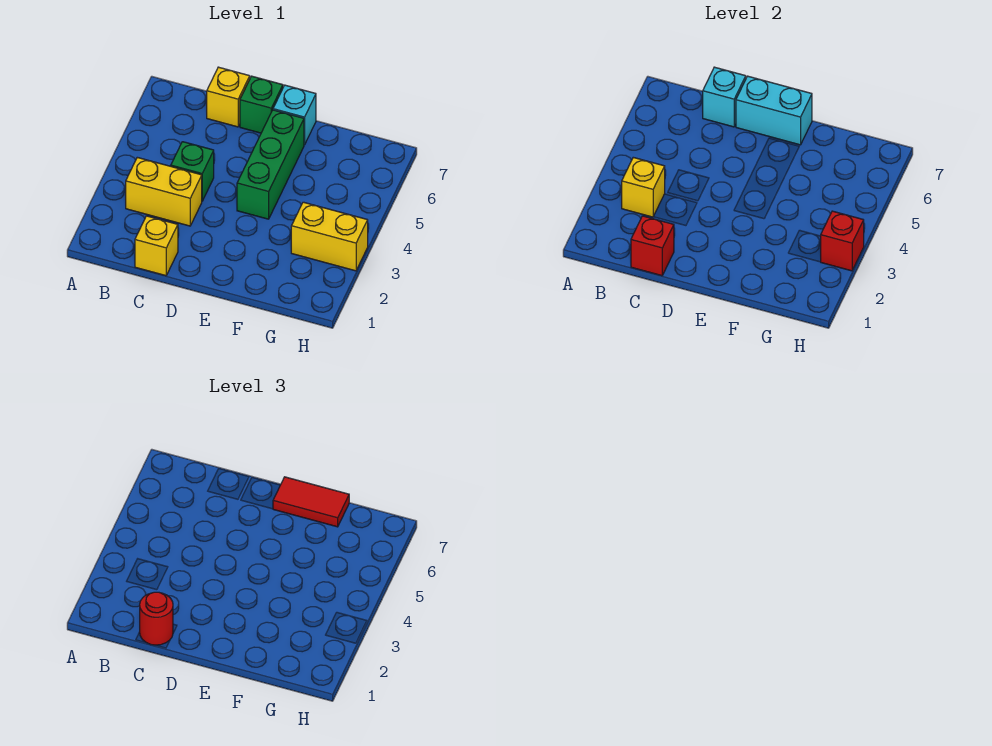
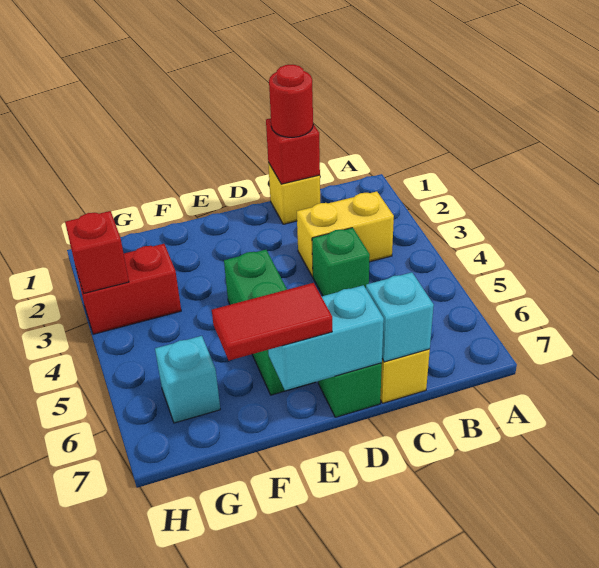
yellow 1x1 brick [622,157,665,217] -> none
cyan 1x1 brick [273,85,316,145] -> cyan 1x1 brick moved to [155,336,220,423]
yellow 1x2 brick [291,202,368,271] -> red 1x2 brick [76,244,181,334]

